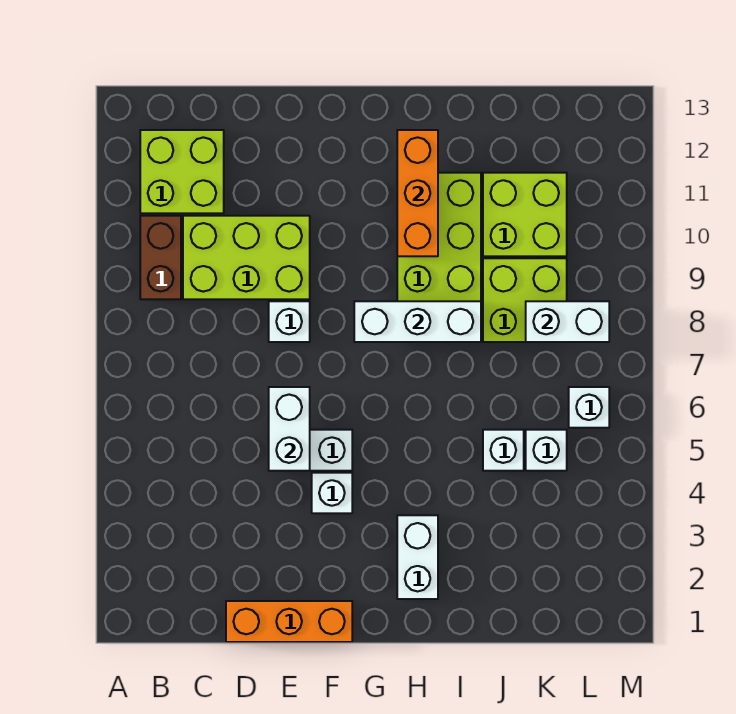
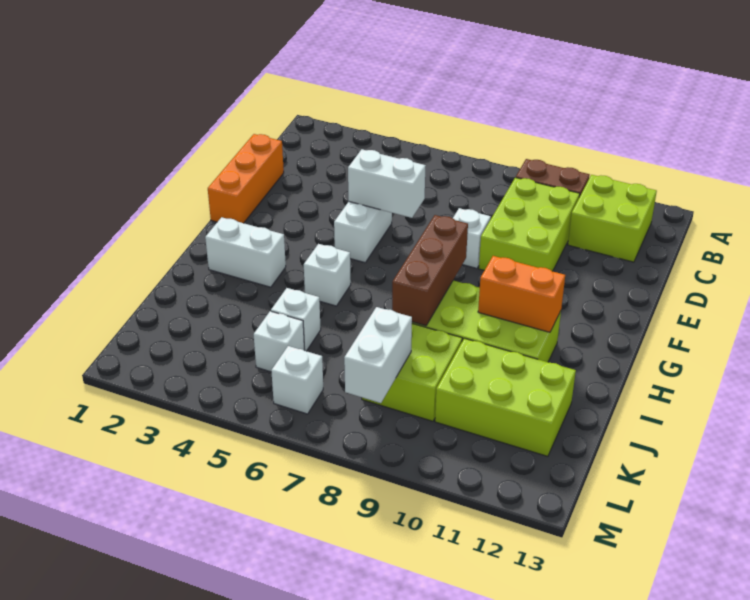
white 1x1 brick [312,473,352,513] -> white 1x1 brick moved to [304,244,351,306]
white 1x3 brick [354,301,481,342] -> brown 1x3 brick [392,215,468,326]
orange 1x3 brick [397,130,438,256] -> orange 1x2 brick [478,256,565,332]
lime 2x2 brick [483,173,567,256] -> lime 2x3 brick [435,338,576,456]

